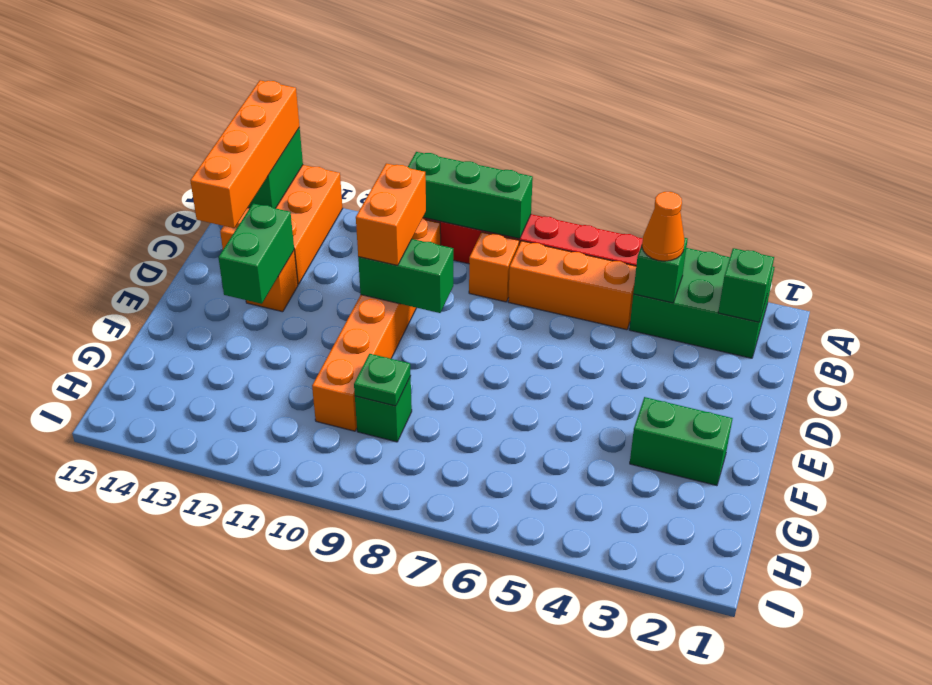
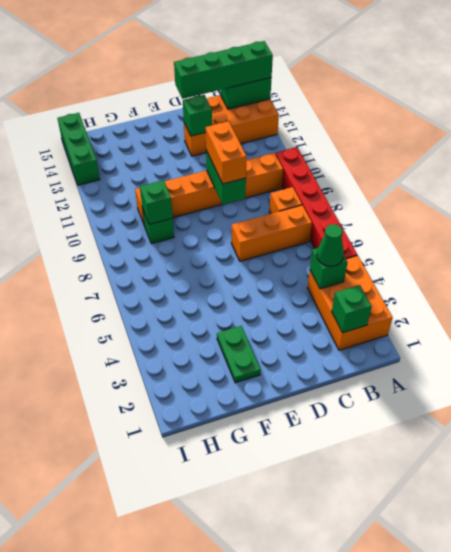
green 2x3 brick [629,248,775,358] -> orange 2x3 brick [307,255,393,350]
green 1x3 brick [408,152,533,239] -> green 1x3 brick moved to [57,113,100,185]
orange 1x4 brick [190,80,299,228] -> green 1x4 brick [174,41,273,99]
orange 1x1 cone [642,192,685,261] -> green 1x1 cone [317,224,344,266]
orange 1x3 brick [508,241,636,330] -> orange 1x3 brick turned to [231,205,312,261]
orange 1x2 brick [356,163,426,265] -> orange 1x2 brick turned to [205,121,247,184]
green 1x2 brick [218,203,294,304] -> green 1x1 brick [183,95,212,136]
green 1x2 brick [630,397,733,486] -> green 1x2 plate [217,326,261,383]
green 1x1 plate [354,354,411,406] -> green 1x1 brick [140,180,173,224]

